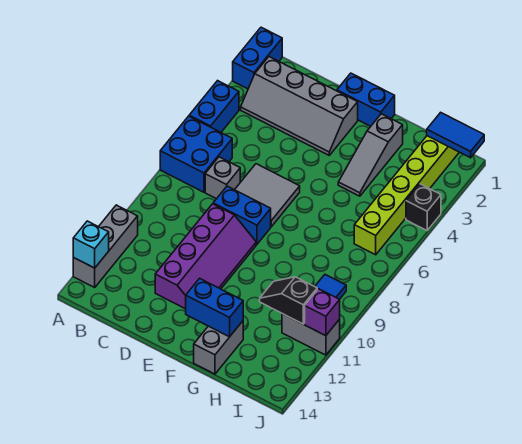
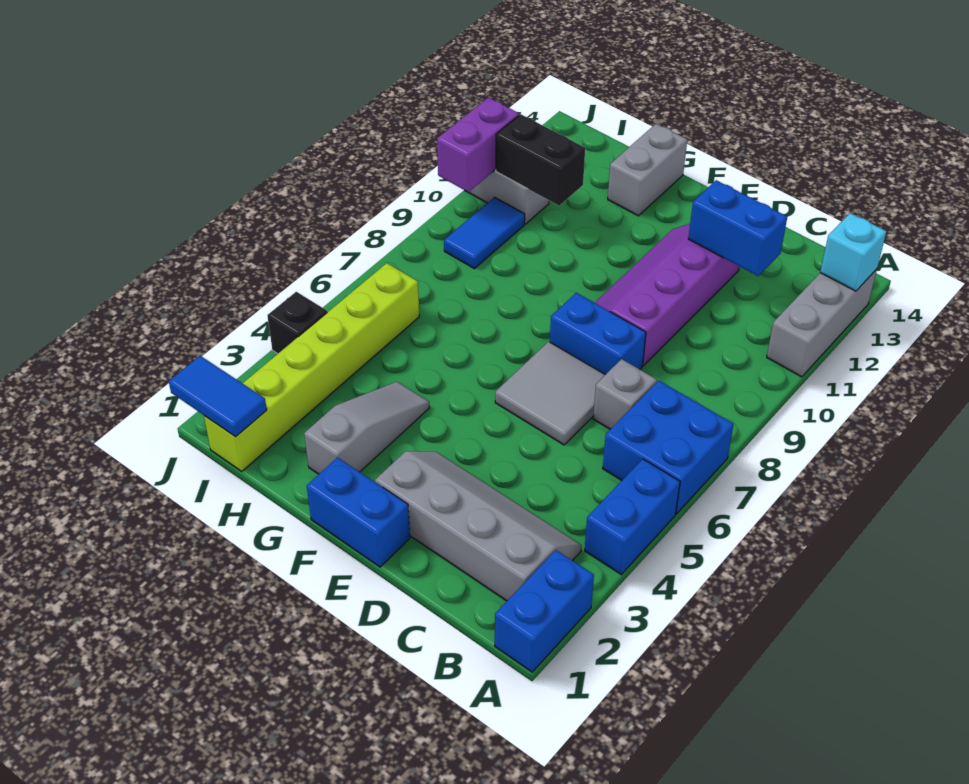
blue 1x2 brick [186,278,243,337] -> blue 1x2 brick moved to [688,180,787,276]
black 1x2 slope [260,277,317,324] -> black 1x2 brick [496,114,585,206]
purple 1x1 brick [305,289,340,336] -> purple 1x2 brick [437,98,519,192]

